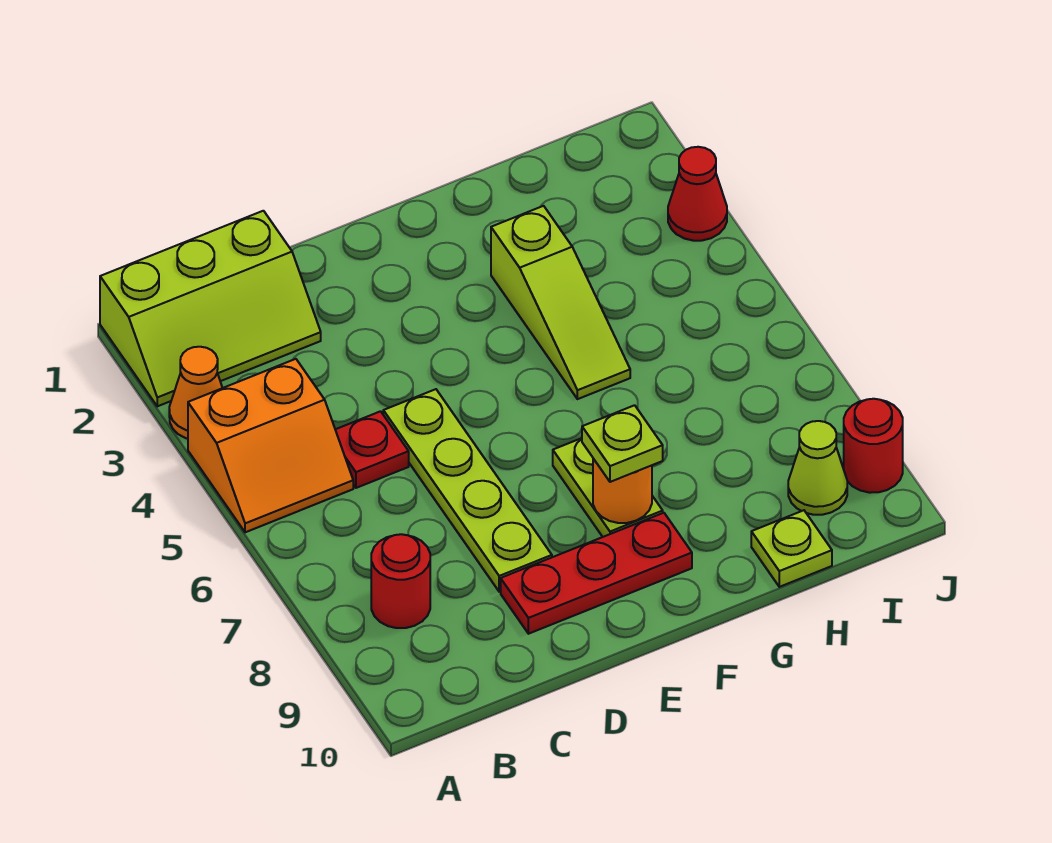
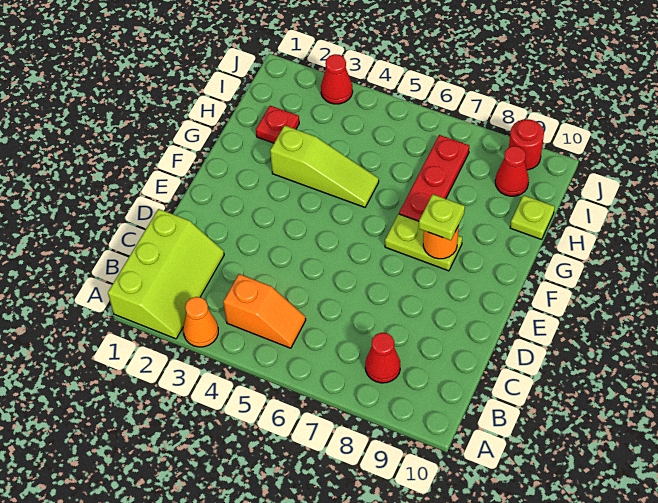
orange 2x2 slope [188,359,353,532] -> orange 1x2 slope [223,274,306,348]
red 1x1 round brick [371,534,430,628] -> red 1x1 cone [365,333,400,383]
red 1x1 plate [335,411,409,488] -> red 1x1 plate moved to [256,106,299,143]
lime 1x4 plate [383,389,552,592] -> none
red 1x3 plate [501,513,692,634] -> red 1x3 plate moved to [399,135,469,221]
lime 1x1 cone [788,421,847,515] -> red 1x1 cone [495,146,529,196]

